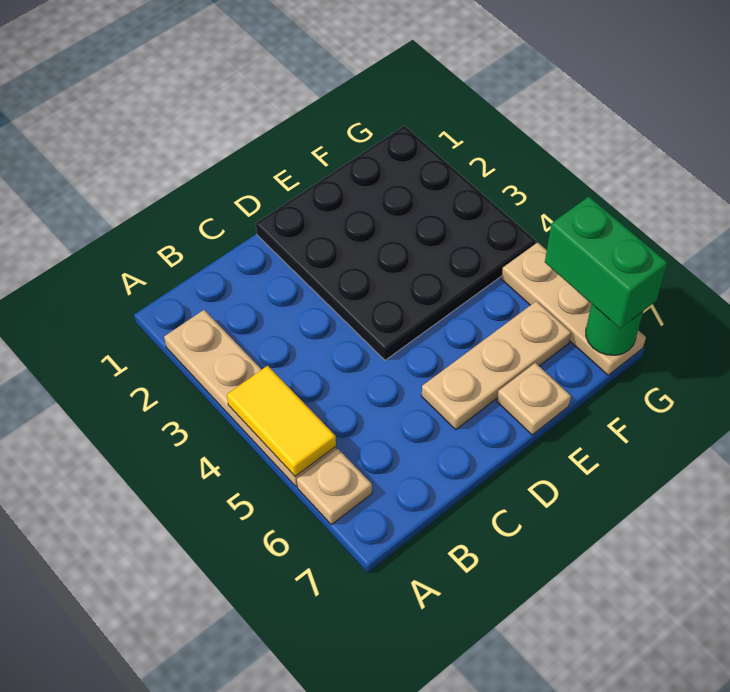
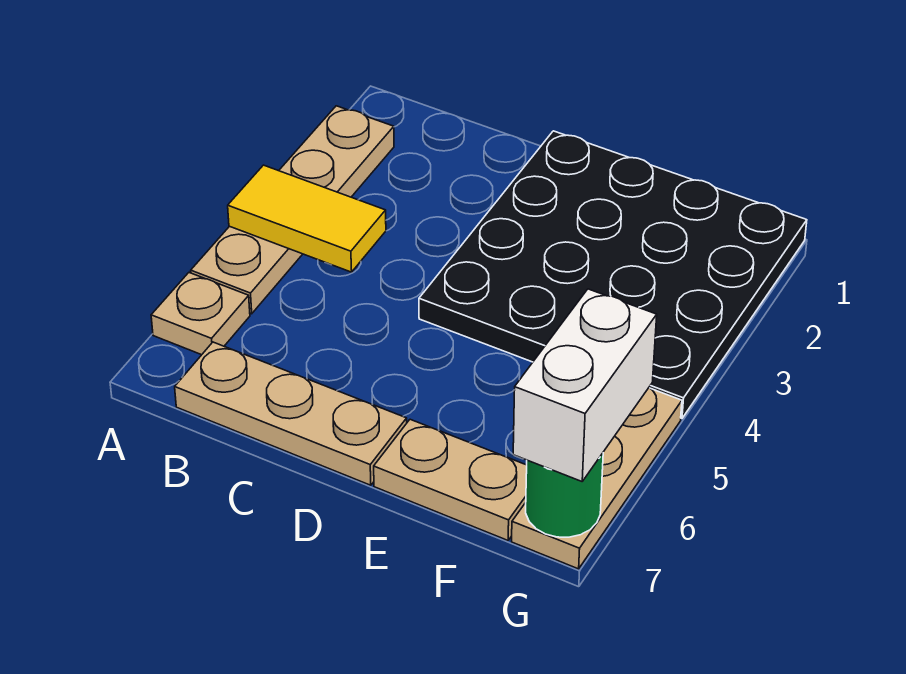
yellow 1x2 tile [227,366,336,476] -> yellow 1x2 tile turned to [228,165,386,272]
tan 1x3 plate [422,301,571,429] -> tan 1x3 plate moved to [175,342,407,485]
tan 1x1 plate [497,363,571,435] -> tan 1x2 plate [374,419,527,540]
green 1x2 brick [545,197,667,329] -> white 1x2 brick [513,289,657,481]

